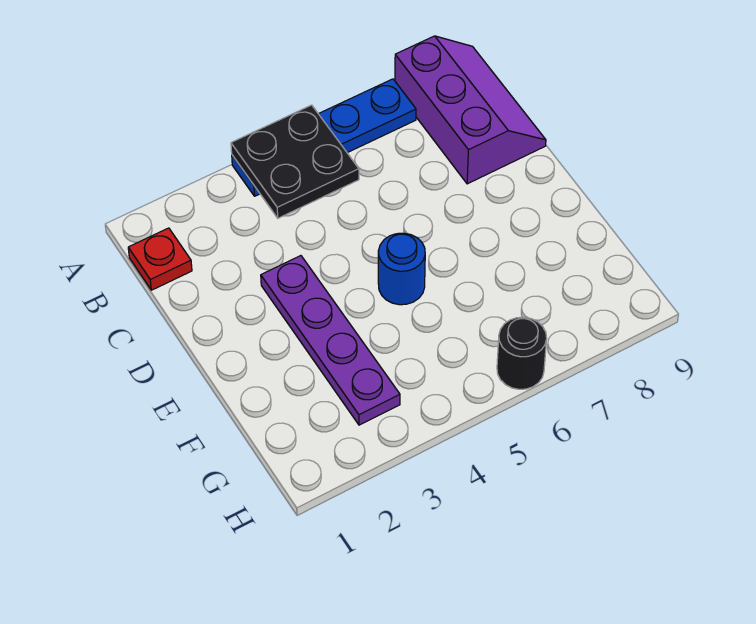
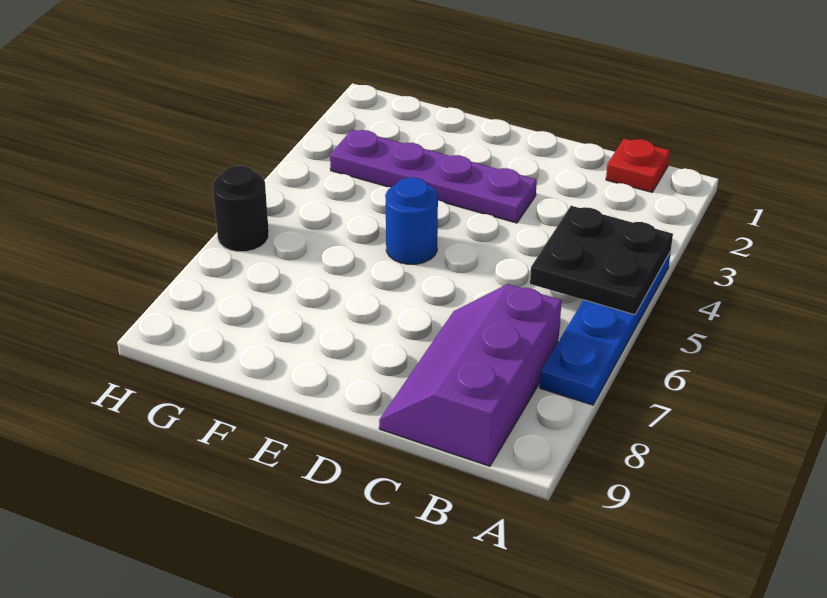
purple 2x3 slope [395,36,546,184] -> purple 2x3 slope turned to [379,284,562,466]

